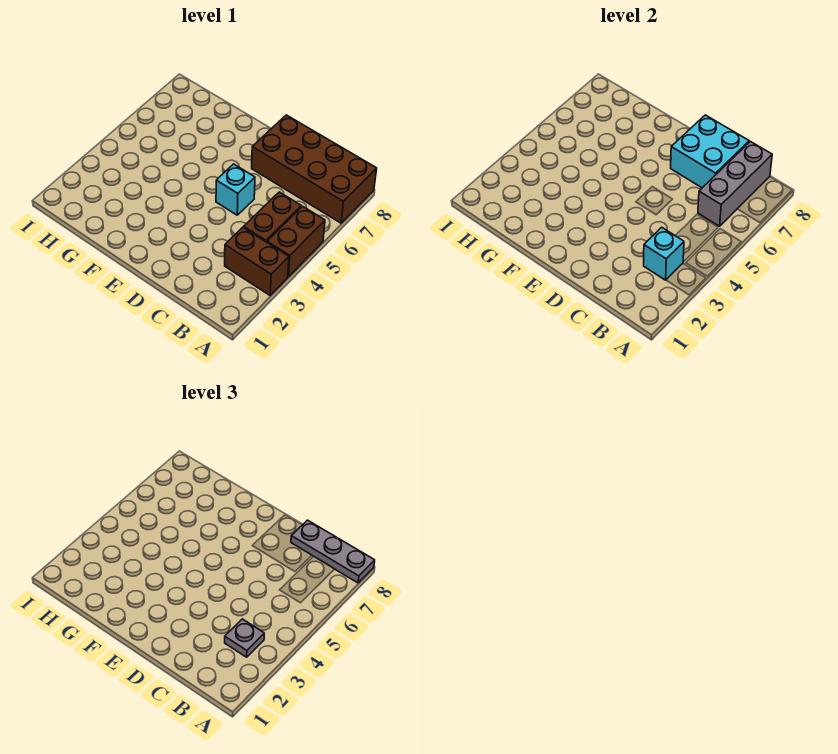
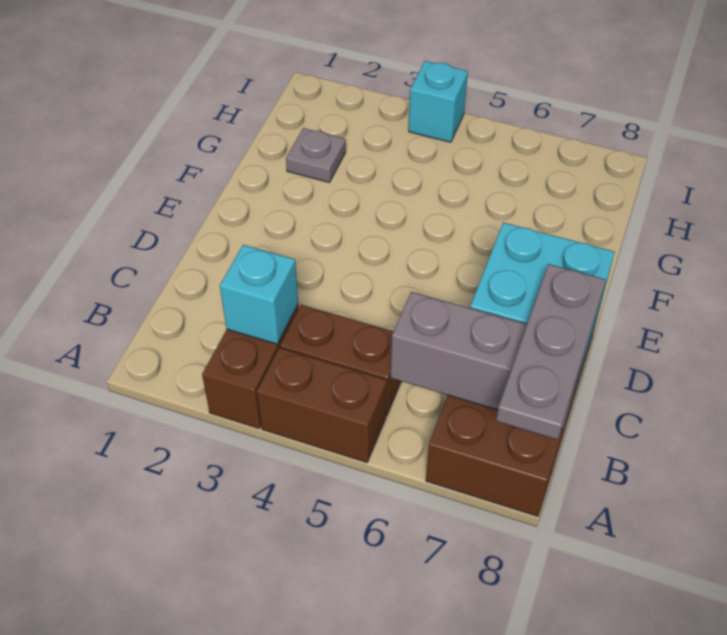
grey 1x1 plate [225,619,264,657] -> grey 1x1 plate moved to [286,128,346,182]
cyan 1x1 brick [216,164,255,215] -> cyan 1x1 brick moved to [409,61,468,142]

